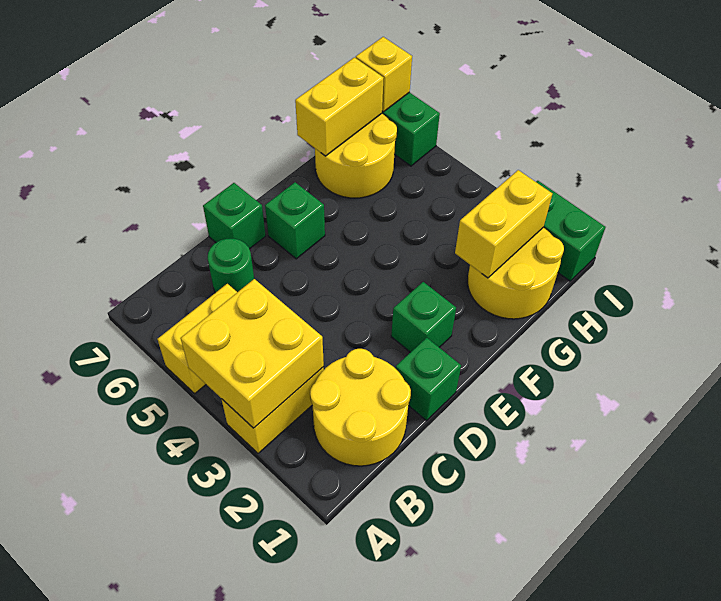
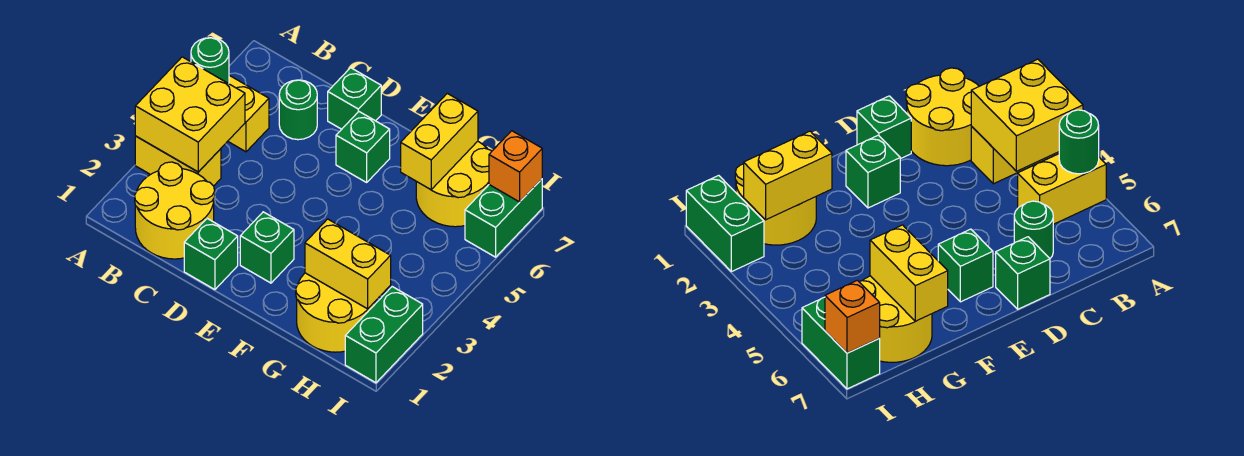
none -> green 1x1 round brick [191,38,229,84]
yellow 1x2 brick [295,57,383,156] -> yellow 1x2 brick turned to [401,93,478,190]
yellow 1x1 brick [356,37,412,112] -> orange 1x1 brick [489,131,542,202]

